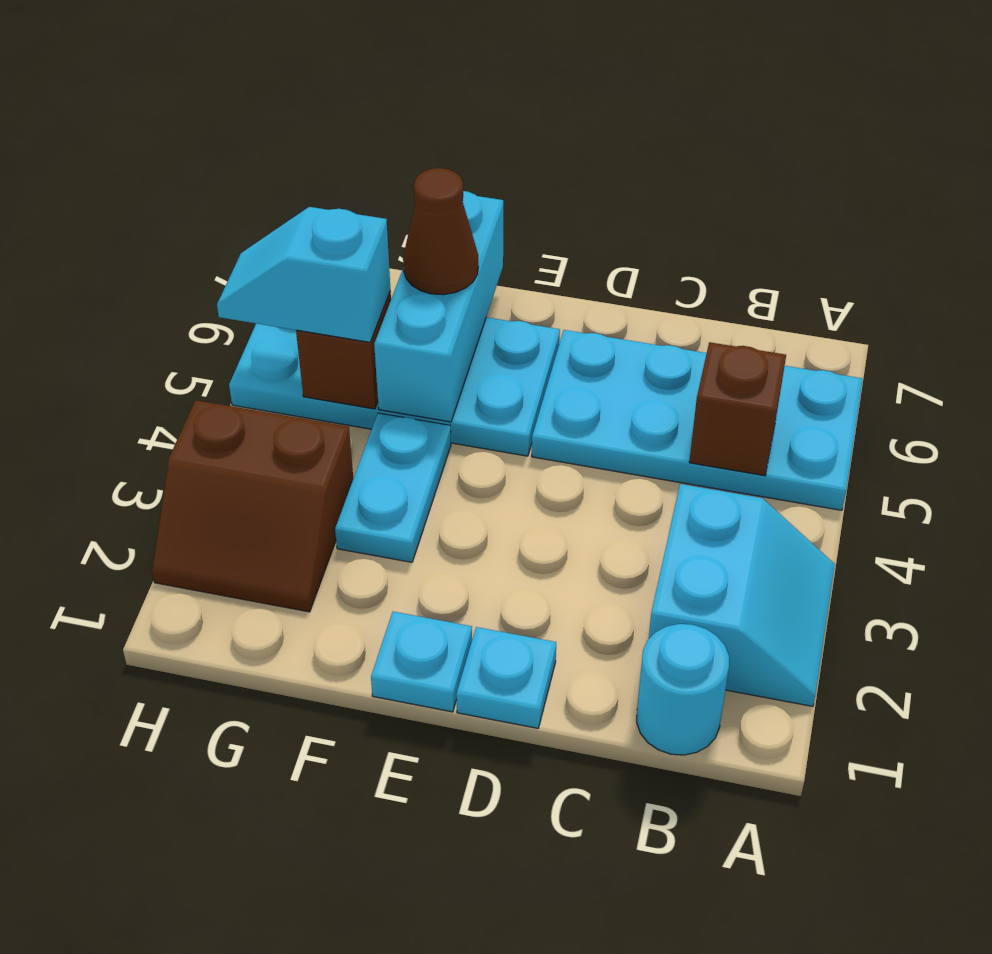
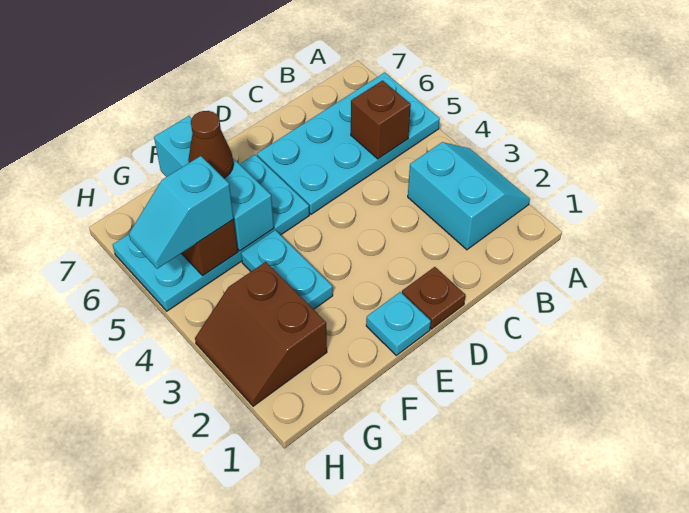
cyan 1x1 round brick [637,624,729,755] -> none
cyan 1x1 plate [456,627,556,728] -> brown 1x1 plate [402,267,465,329]
brown 2x2 slope [152,400,353,612] -> brown 2x2 slope turned to [195,262,327,406]

